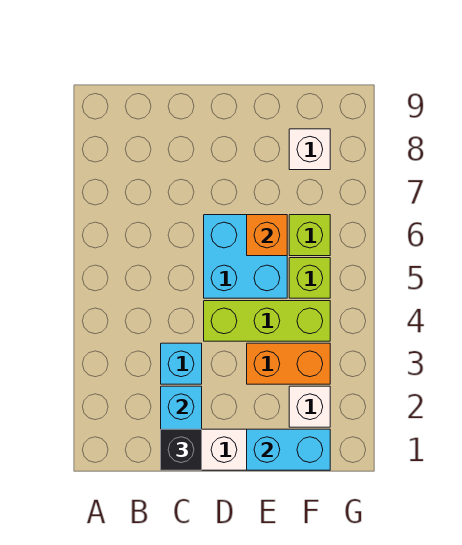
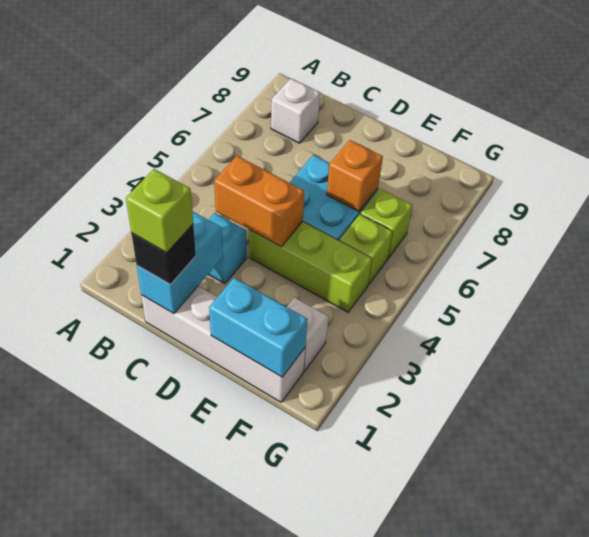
none -> lime 1x1 brick [126,169,193,253]
orange 1x2 brick [247,343,330,384] -> orange 1x2 brick moved to [214,156,304,247]
white 1x1 brick [289,129,330,170] -> white 1x1 brick moved to [271,79,320,143]

